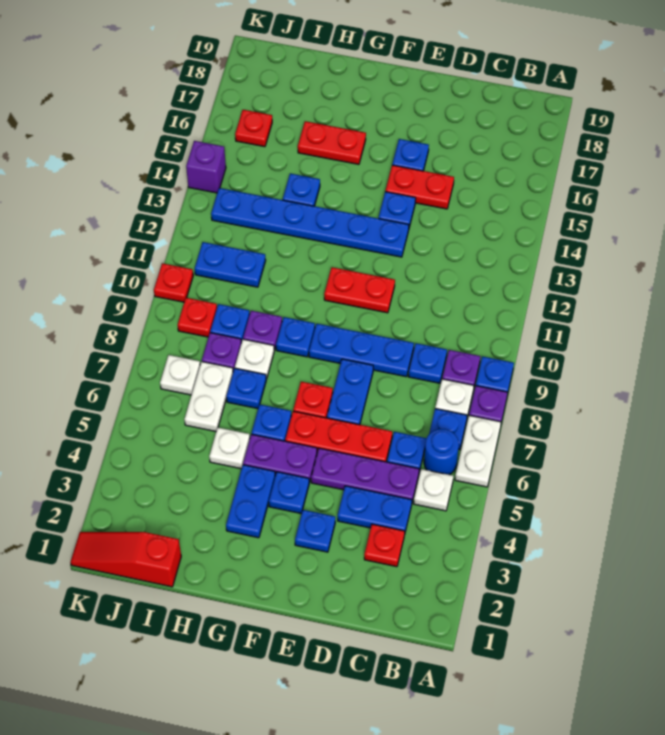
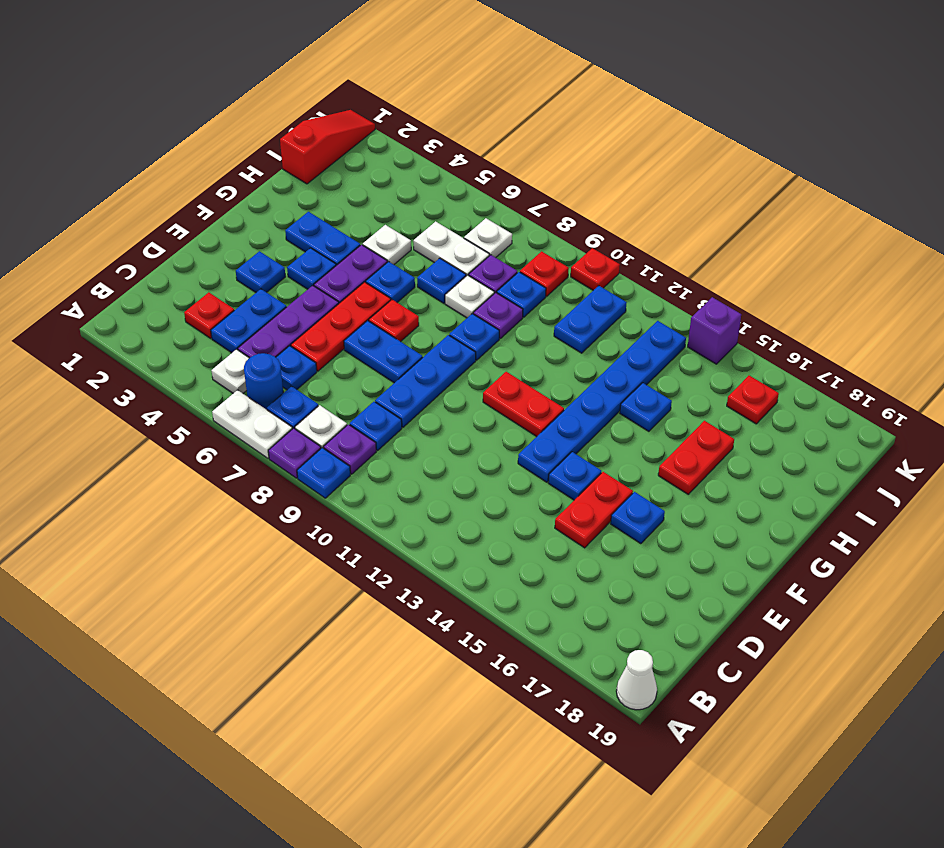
none -> white 1x1 cone [616,650,657,710]
red 1x2 plate [324,267,395,313] -> red 1x2 plate turned to [483,372,564,437]

